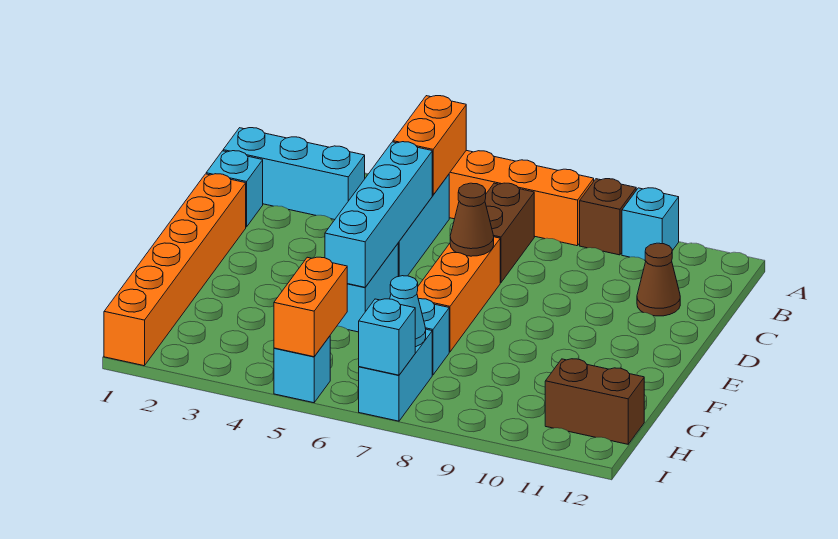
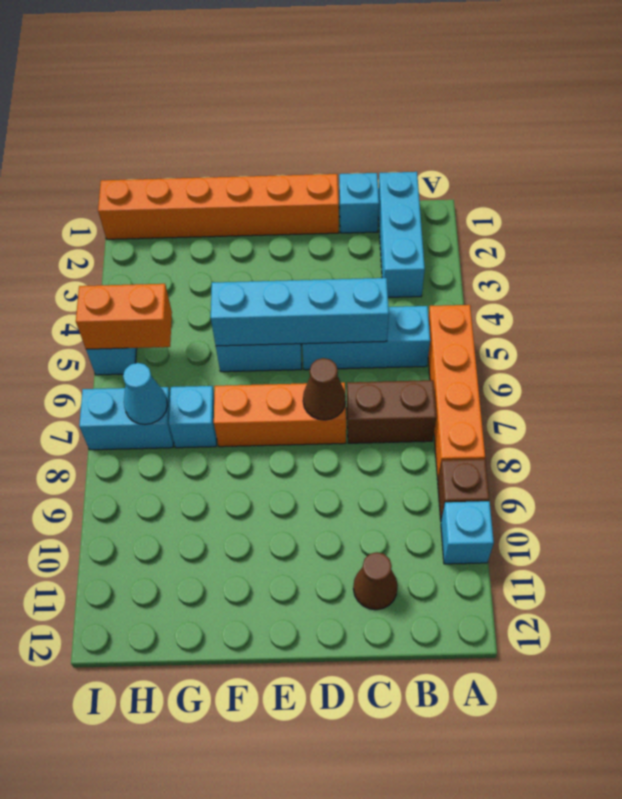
orange 1x2 brick [393,96,466,195] -> none
brown 1x2 brick [545,359,644,444] -> none
cyan 1x1 brick [359,299,415,375] -> none

